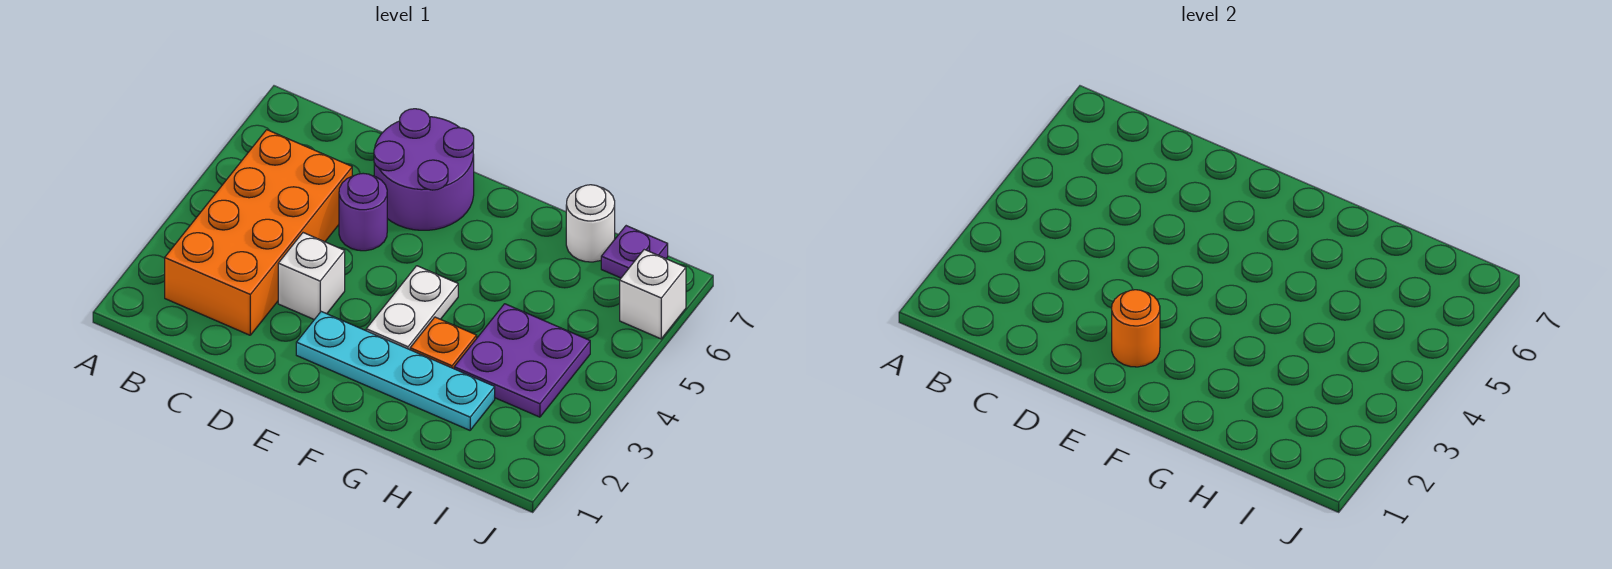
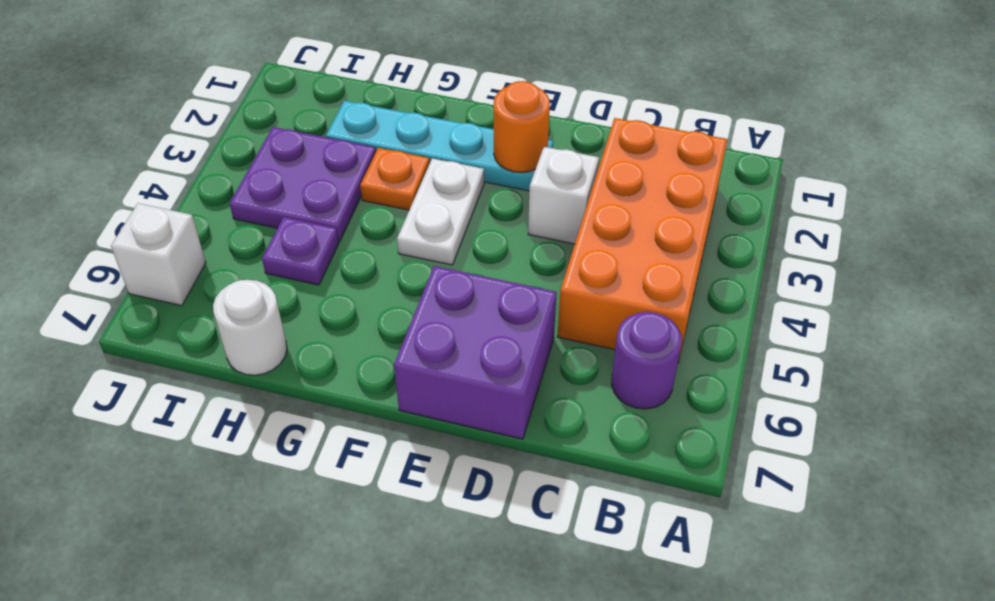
purple 1x1 round brick [339,173,387,251] -> purple 1x1 round brick moved to [612,312,682,409]
purple 2x2 round brick [374,109,474,230] -> purple 2x2 brick [394,266,557,439]
purple 1x1 plate [601,226,668,278] -> purple 1x1 plate moved to [262,217,339,285]

